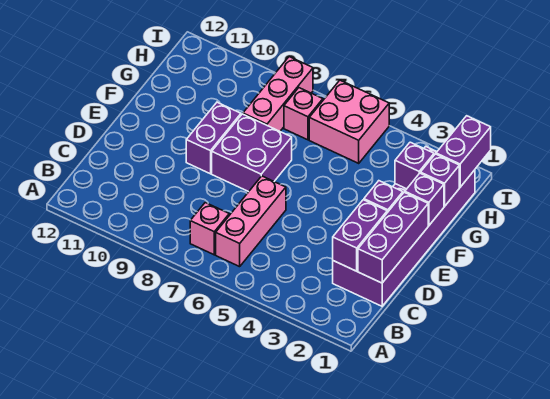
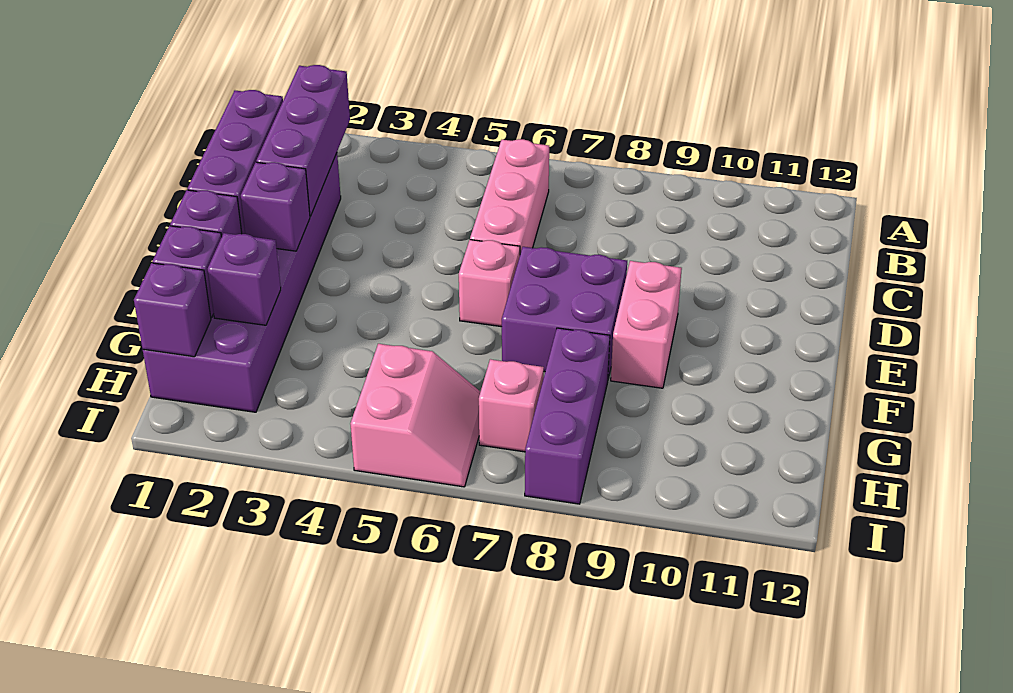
pink 1x1 brick [190,203,229,255] -> pink 1x1 brick moved to [459,240,520,327]
purple 1x2 brick [333,200,387,271] -> purple 1x3 brick [256,65,350,216]
purple 1x2 brick [186,102,241,174] -> pink 1x2 brick [611,261,682,388]
pink 1x3 brick [243,57,313,131] -> purple 1x3 brick [525,328,610,504]
purple 1x2 brick [436,116,491,187] -> purple 1x1 brick [134,263,211,357]
pink 2x2 brick [309,80,389,163] -> pink 2x2 slope [350,344,480,487]

